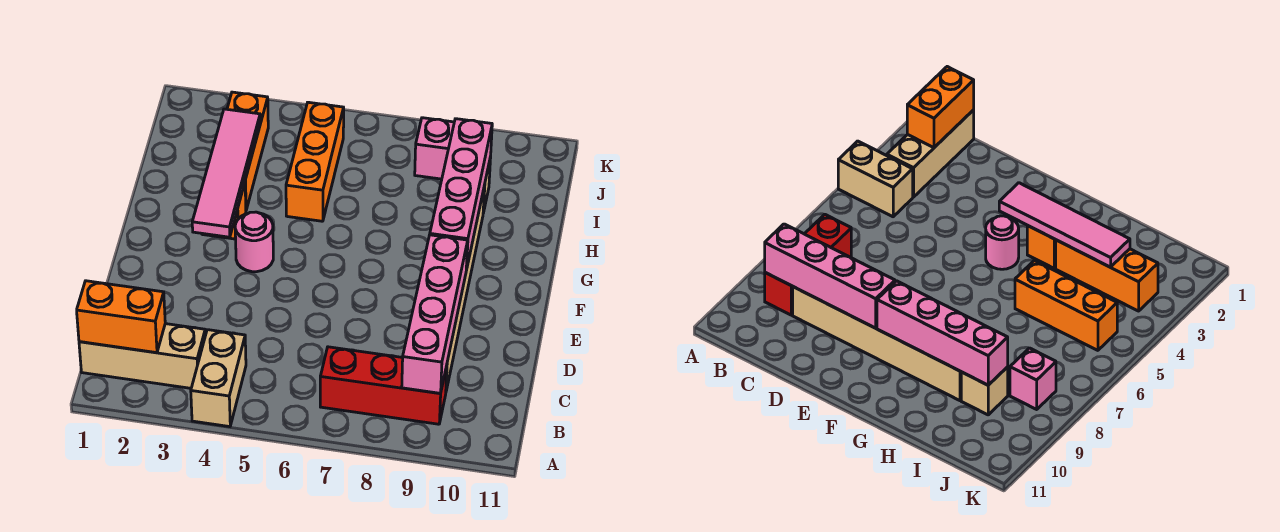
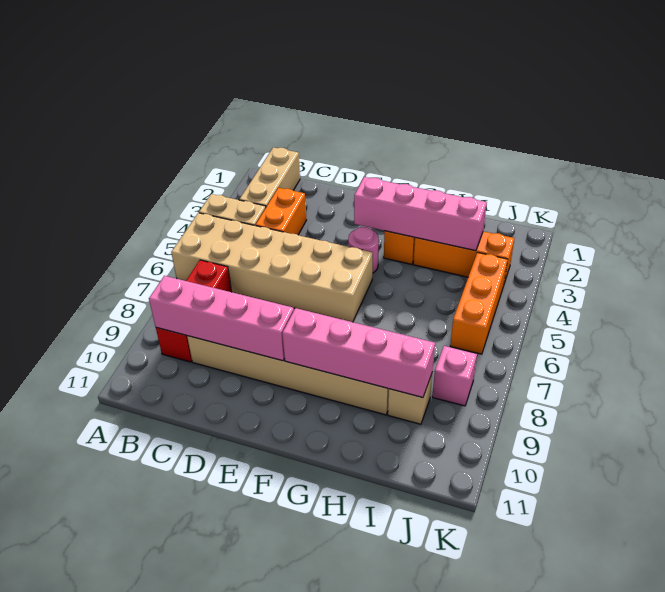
none -> tan 2x6 brick [171,213,373,322]
orange 1x2 brick [77,281,165,353] -> orange 1x2 brick moved to [256,188,306,235]
pink 1x4 tile [192,109,260,237] -> pink 1x4 brick [354,177,487,251]
orange 1x3 brick [286,102,344,221] -> orange 1x3 brick turned to [450,252,508,354]

